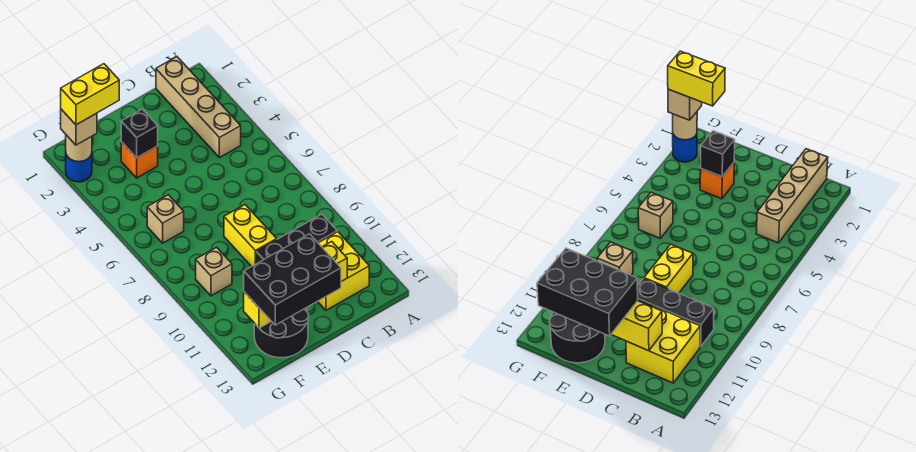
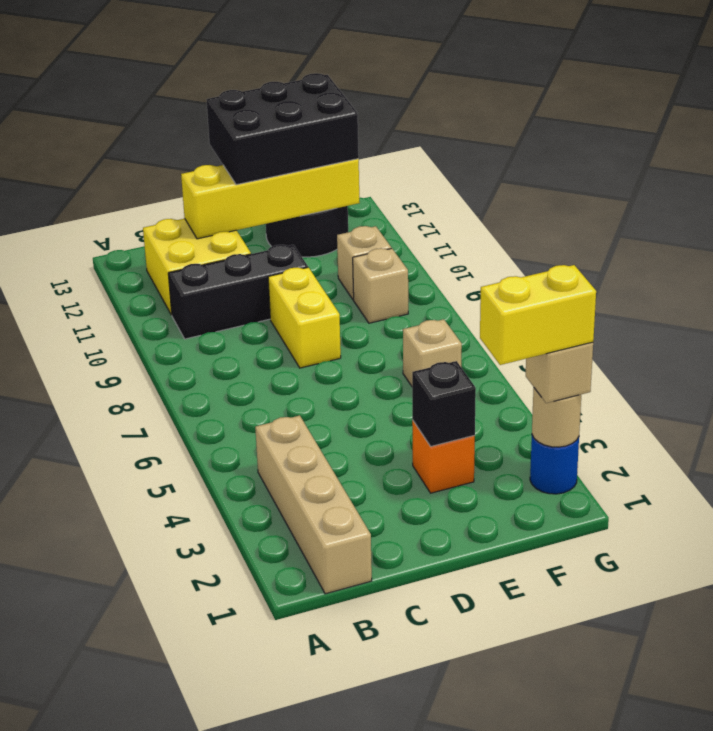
none -> tan 1x1 brick [337,226,391,300]

